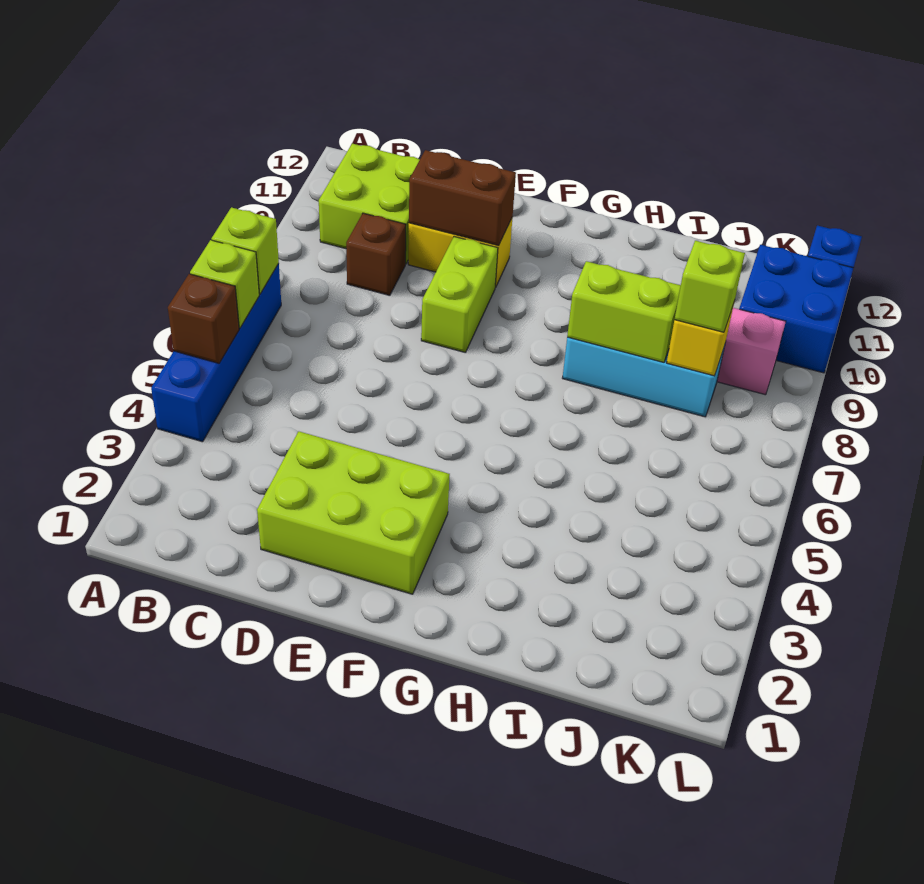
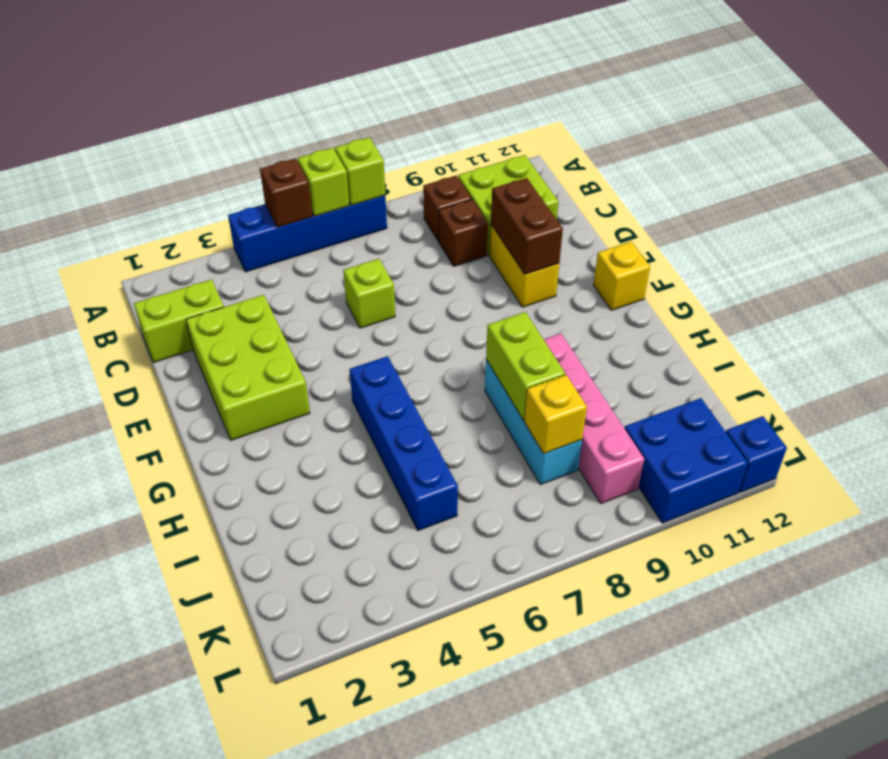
none -> brown 1x1 brick [423,176,472,241]
lime 1x2 brick [421,237,498,353] -> lime 1x2 brick moved to [134,279,224,363]
none -> yellow 1x1 brick [593,242,650,310]
none -> blue 1x4 brick [350,356,458,531]
lime 1x1 brick [675,241,745,332] -> lime 1x1 brick moved to [343,259,395,328]

